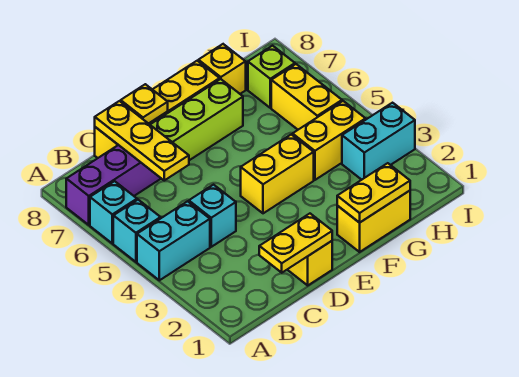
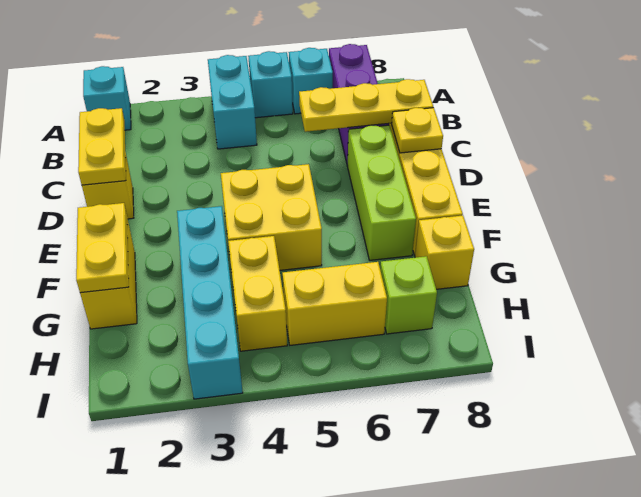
cyan 1x1 brick [189,185,236,247] -> cyan 1x1 brick moved to [83,66,131,130]
yellow 1x2 brick [241,134,314,213] -> yellow 2x2 brick [221,164,322,270]
cyan 1x2 brick [342,103,415,180] -> cyan 1x4 brick [177,206,243,399]

